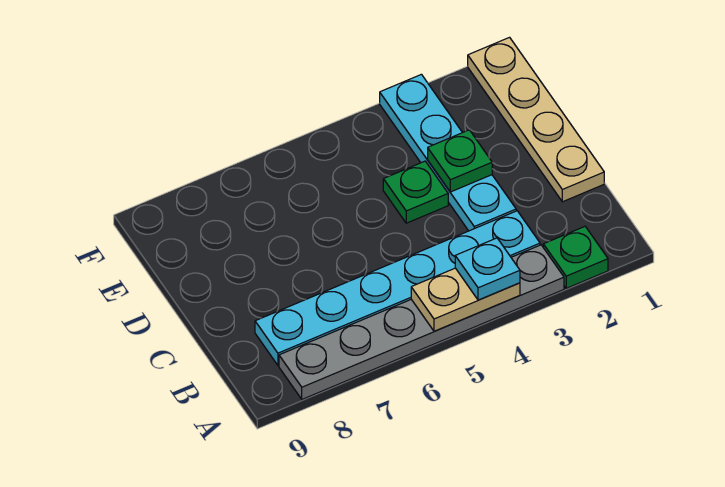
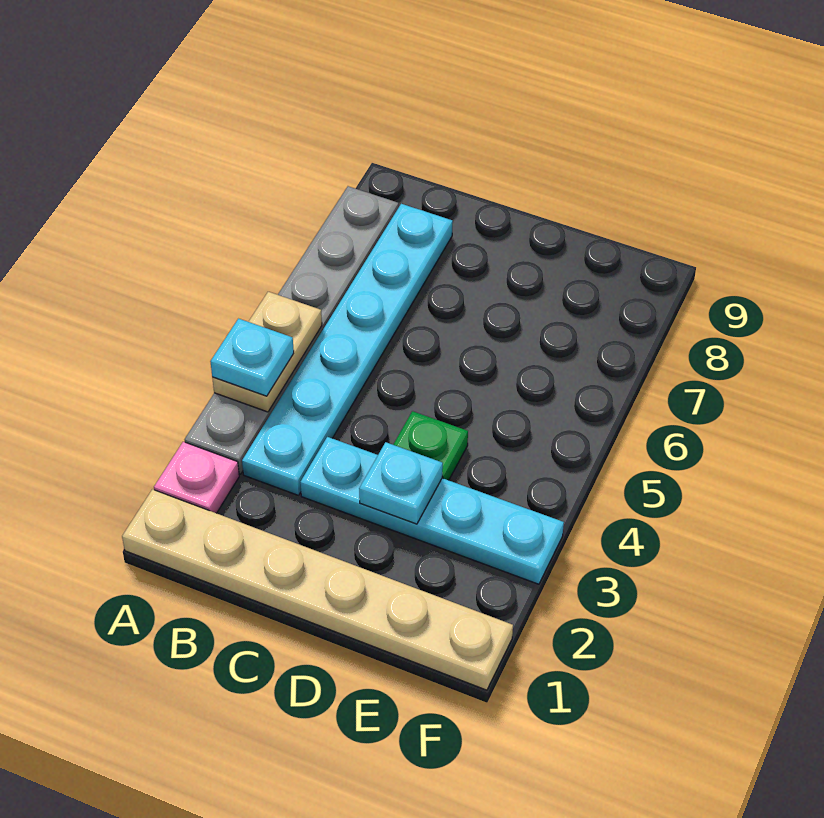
green 1x1 plate [543,227,608,288] -> pink 1x1 plate [154,442,239,513]
tan 1x4 plate [468,37,604,202] -> tan 1x6 plate [122,489,513,690]
green 1x1 plate [428,130,492,192] -> cyan 1x1 plate [359,442,443,524]

